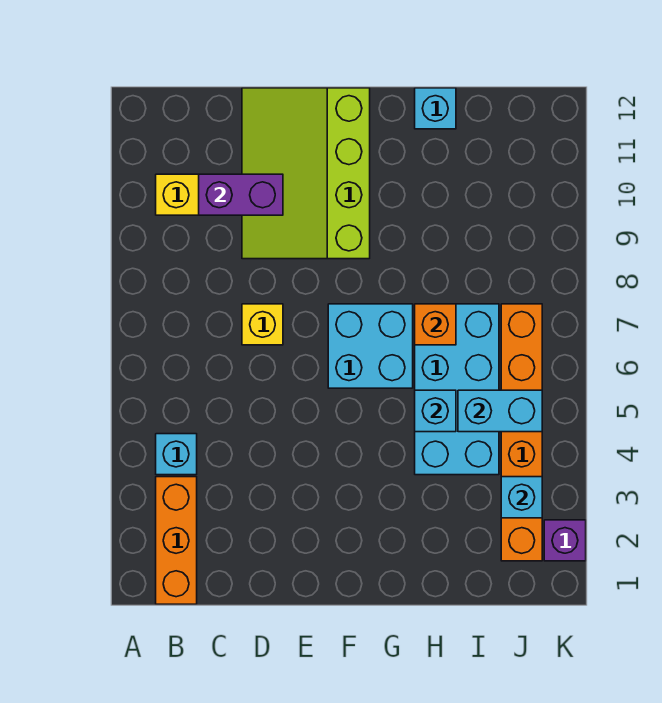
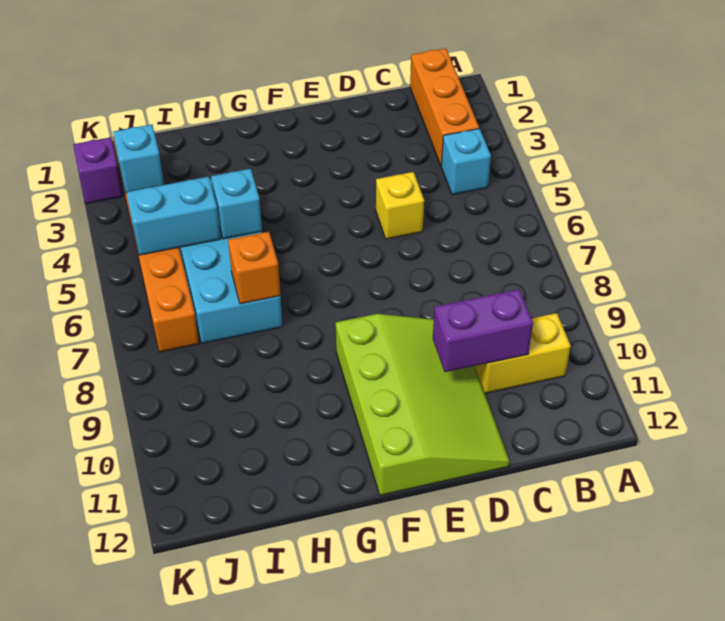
yellow 1x1 brick [242,304,283,345] -> yellow 1x1 brick moved to [376,172,424,239]
cyan 2x2 brick [328,304,413,388] -> none
cyan 1x1 brick [415,88,456,129] -> none

